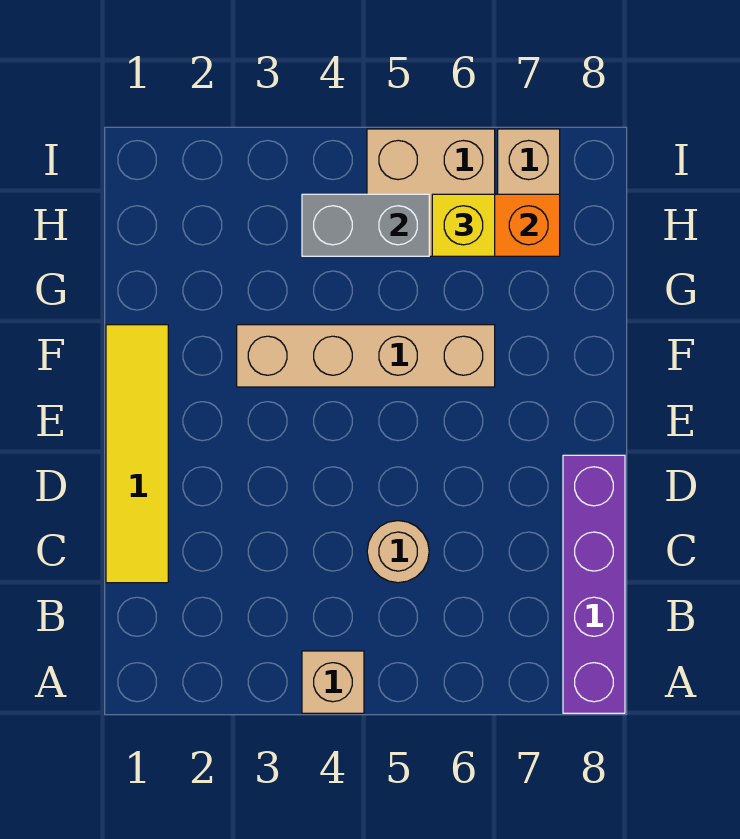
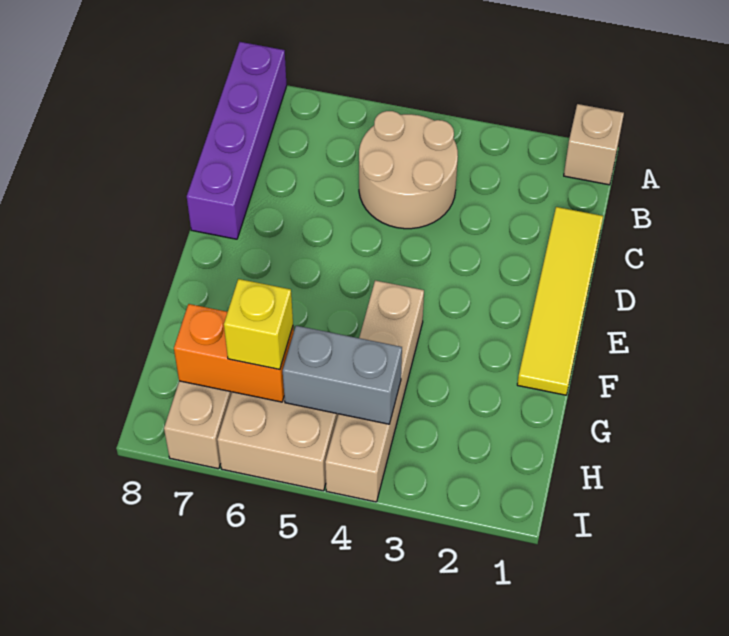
tan 1x1 brick [302,651,364,713] -> tan 1x1 brick moved to [564,104,624,185]
tan 1x1 round brick [367,521,429,583] -> tan 2x2 round brick [359,111,458,229]
tan 1x4 brick [237,325,495,387] -> tan 1x4 brick turned to [325,280,424,502]

